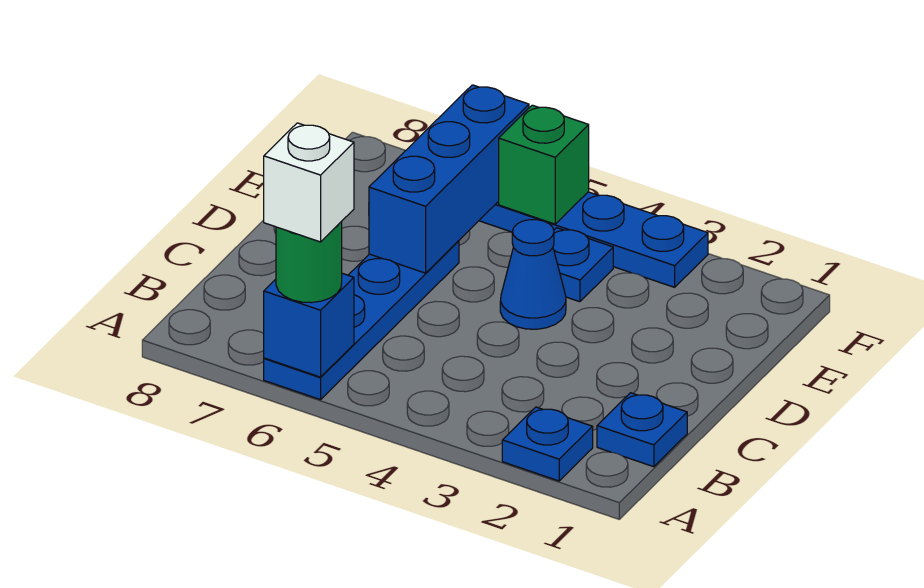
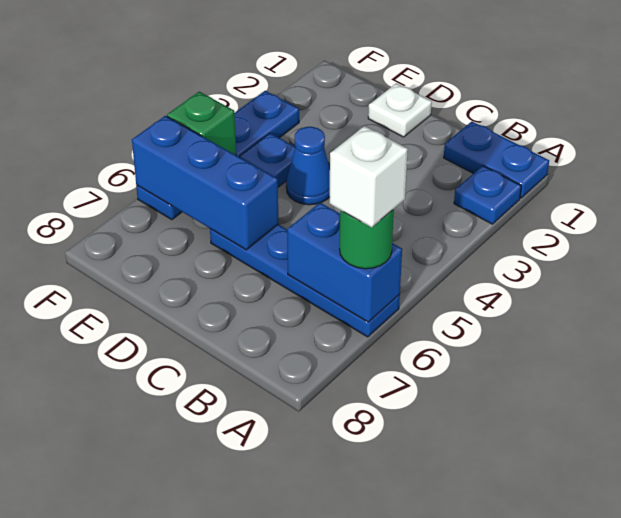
blue 1x1 brick [264,273,354,377] -> blue 1x2 brick [287,203,402,322]
blue 1x1 plate [597,393,687,467] -> blue 1x2 plate [444,121,549,198]
none -> white 1x1 plate [368,83,432,137]

